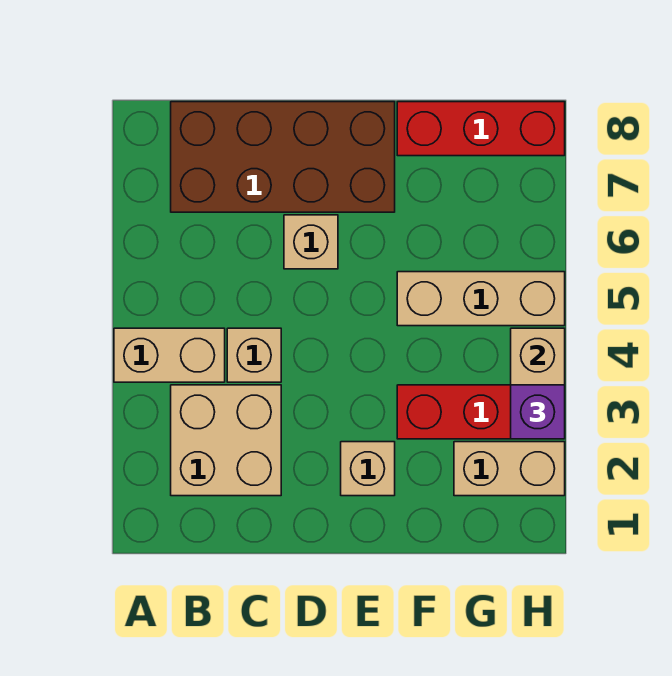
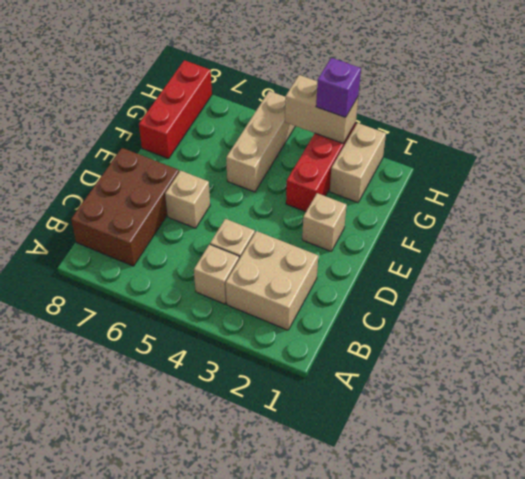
tan 1x2 brick [114,328,225,382] -> tan 1x1 brick [194,244,239,304]
brown 2x4 brick [171,102,395,212] -> brown 2x3 brick [71,148,179,266]

